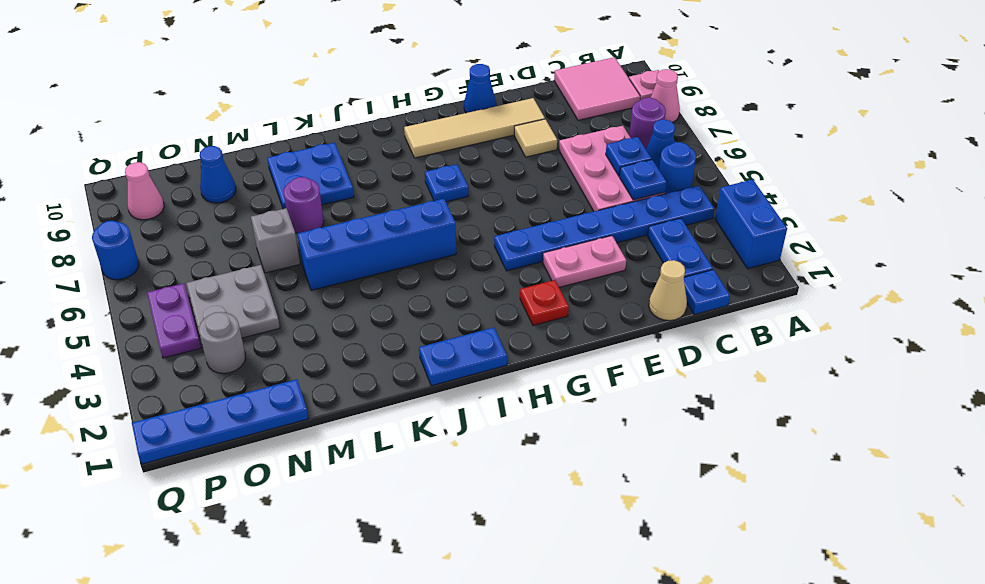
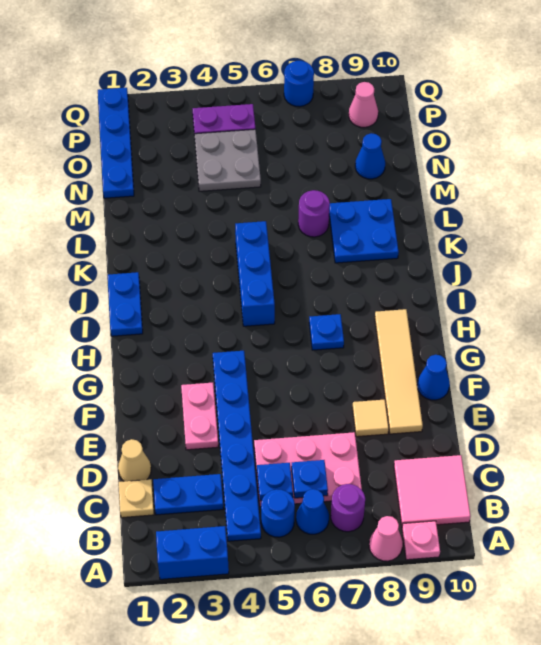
blue 1x1 plate [684,270,730,315] -> tan 1x1 plate [119,479,154,518]
red 1x1 plate [520,280,569,325] -> none
blue 1x4 brick [298,199,456,290] -> blue 1x3 brick [235,221,275,326]
grey 1x1 brick [251,208,300,273] -> none
grey 1x1 round brick [199,312,245,374] -> none

